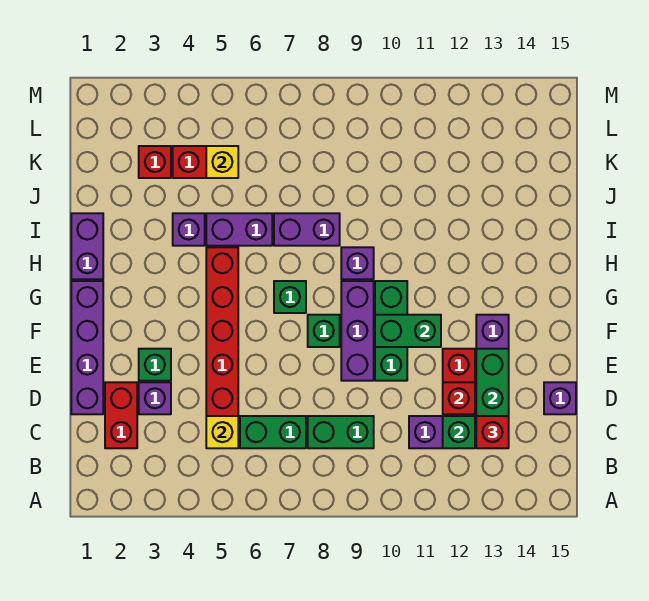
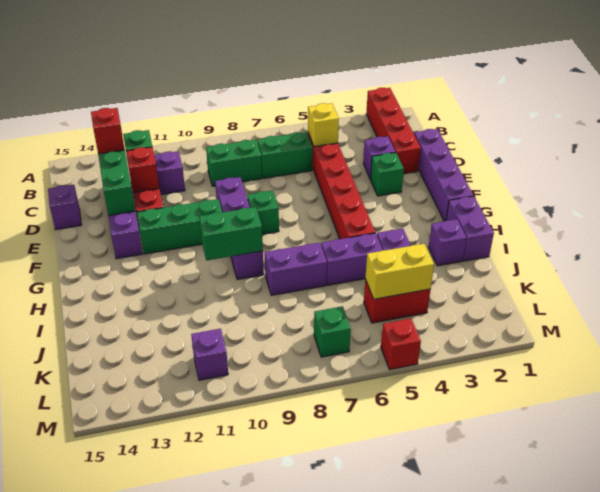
red 1x2 brick [105,382,137,448] -> red 1x4 brick [366,88,421,174]
green 1x3 brick [375,281,407,381] -> green 1x3 brick turned to [137,199,222,254]
green 1x2 brick [375,315,441,347] -> green 1x2 brick moved to [199,207,263,260]
green 1x1 brick [274,281,306,313] -> green 1x1 brick moved to [314,306,351,357]
none -> purple 1x1 brick [429,219,467,266]
red 1x1 brick [139,146,171,178] -> red 1x1 brick moved to [381,318,421,370]
yellow 1x1 brick [206,146,238,178] -> yellow 1x2 brick [365,244,434,299]
none -> purple 1x1 brick [191,329,228,380]

